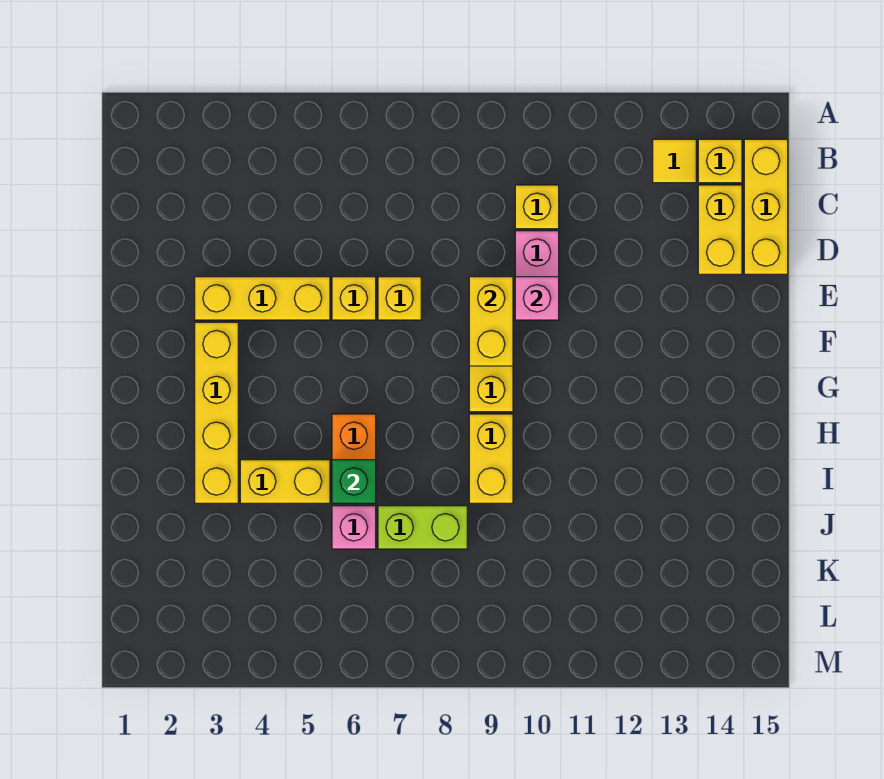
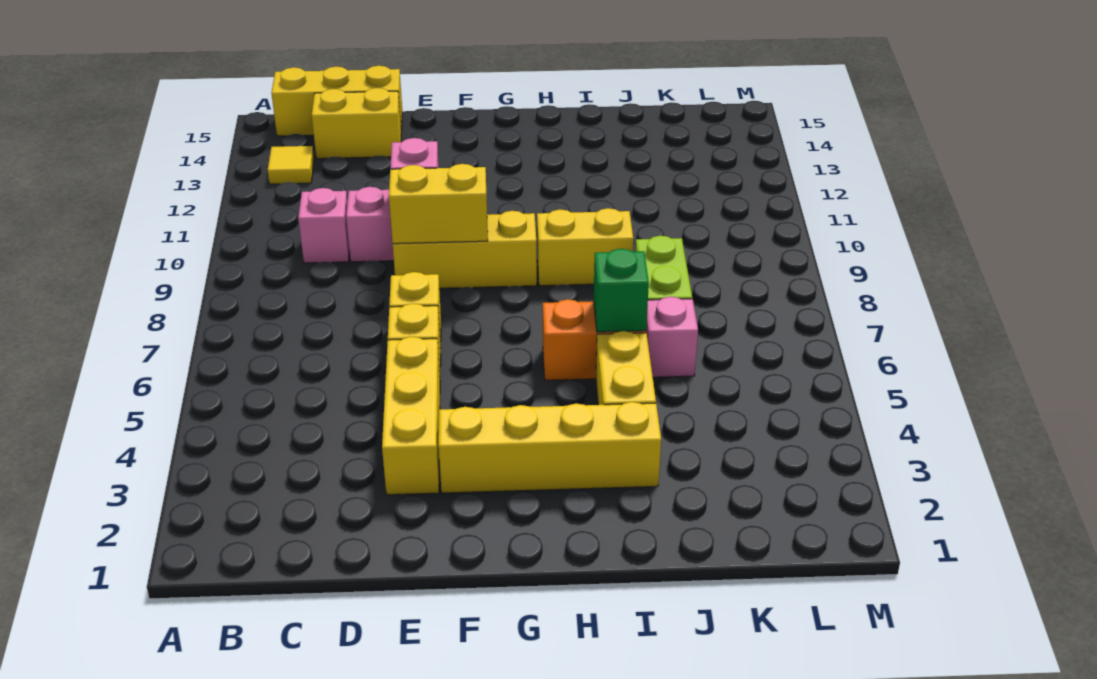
yellow 1x1 brick [698,139,742,183] -> none
yellow 1x1 brick [515,185,559,229] -> pink 1x1 brick [298,188,349,263]

